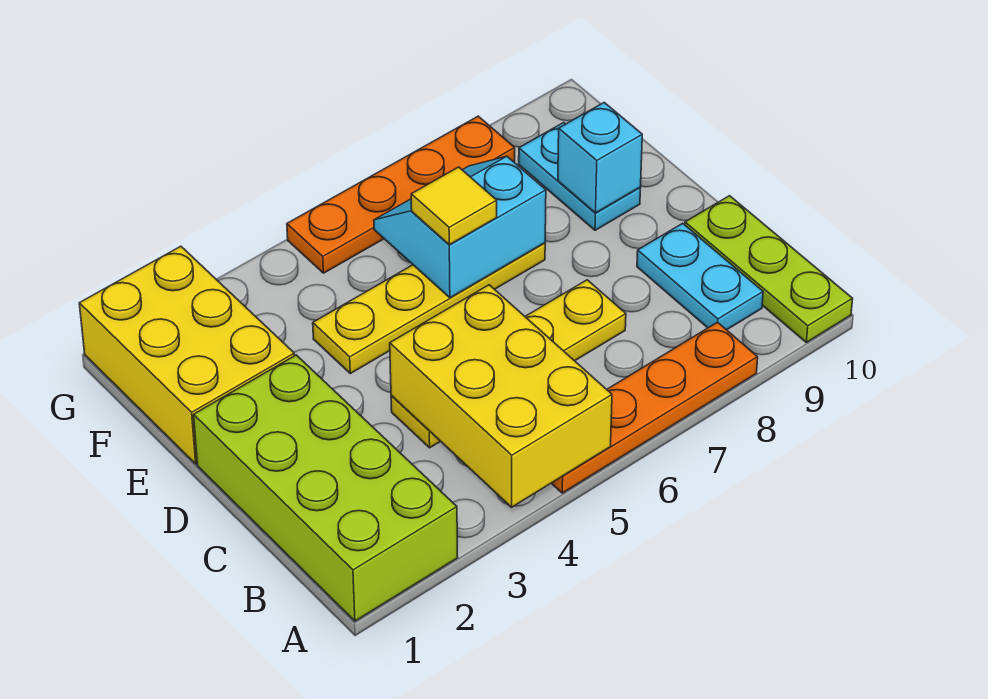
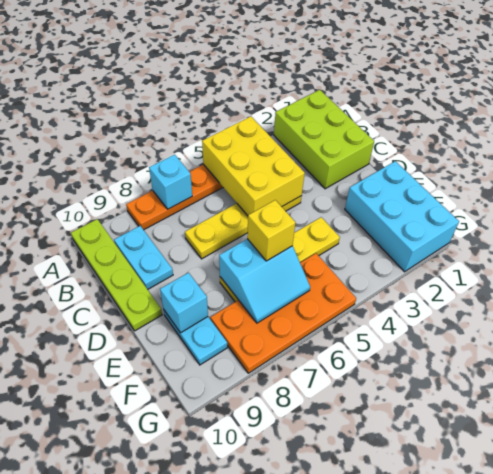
lime 2x4 brick [194,355,458,621] -> lime 2x3 brick [274,90,374,189]
none -> cyan 1x1 brick [149,155,192,209]
lime 1x3 plate [685,196,853,342] -> lime 1x4 plate [71,219,162,331]
yellow 2x3 brick [79,246,294,464] -> cyan 2x3 brick [345,161,459,272]
yellow 1x1 tile [411,167,497,245] -> yellow 1x1 brick [247,200,295,261]
orange 1x4 plate [287,116,515,273] -> orange 2x4 plate [210,253,356,373]

